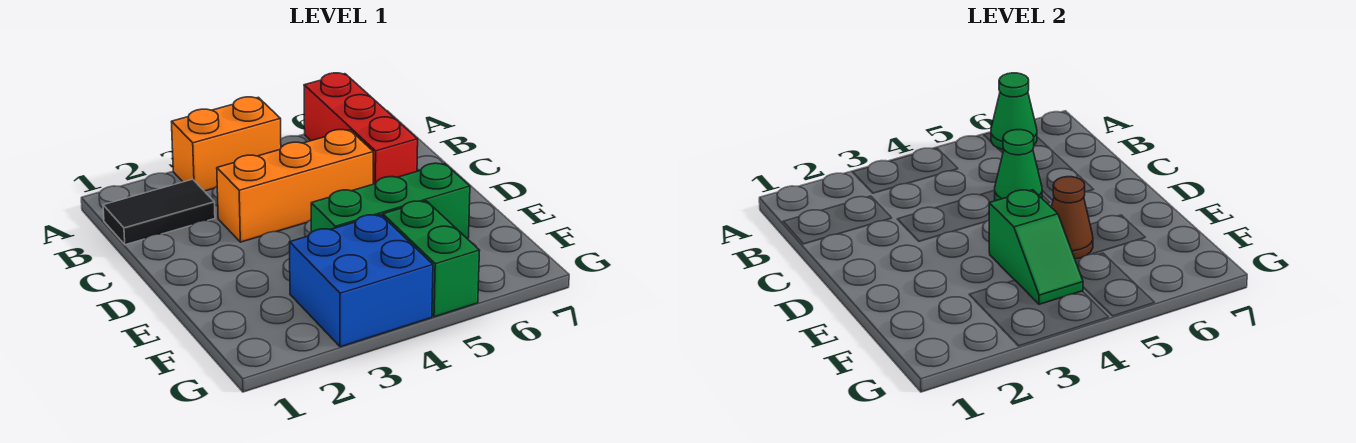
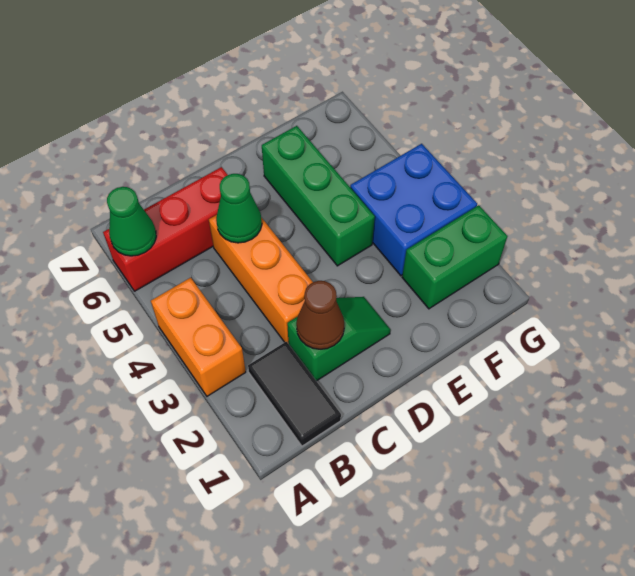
green 1x2 slope [989,190,1083,304] -> green 1x2 slope moved to [287,297,391,381]
brown 1x1 cone [1051,177,1093,259] -> brown 1x1 cone moved to [296,281,344,349]
green 1x2 brick [383,201,480,317] -> green 1x2 brick moved to [402,205,507,309]

